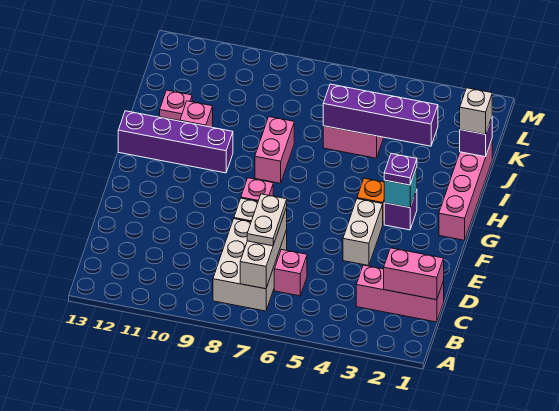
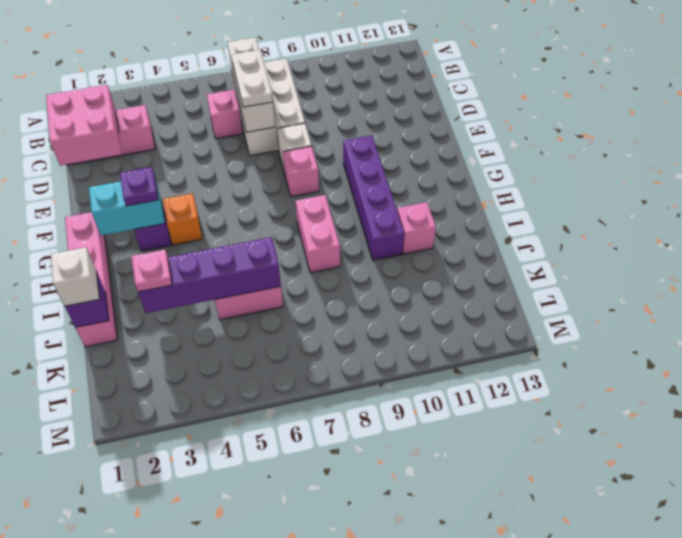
pink 1x2 brick [384,248,444,300] -> pink 2x2 brick [46,85,121,166]
white 1x2 brick [343,199,383,266] -> none
cyan 1x1 brick [384,167,417,208] -> cyan 1x2 brick [89,179,165,236]
purple 1x4 brick [118,111,233,173] -> purple 1x4 brick turned to [343,135,404,260]
pink 1x1 plate [160,90,192,121] -> pink 1x1 plate moved to [131,250,172,292]

